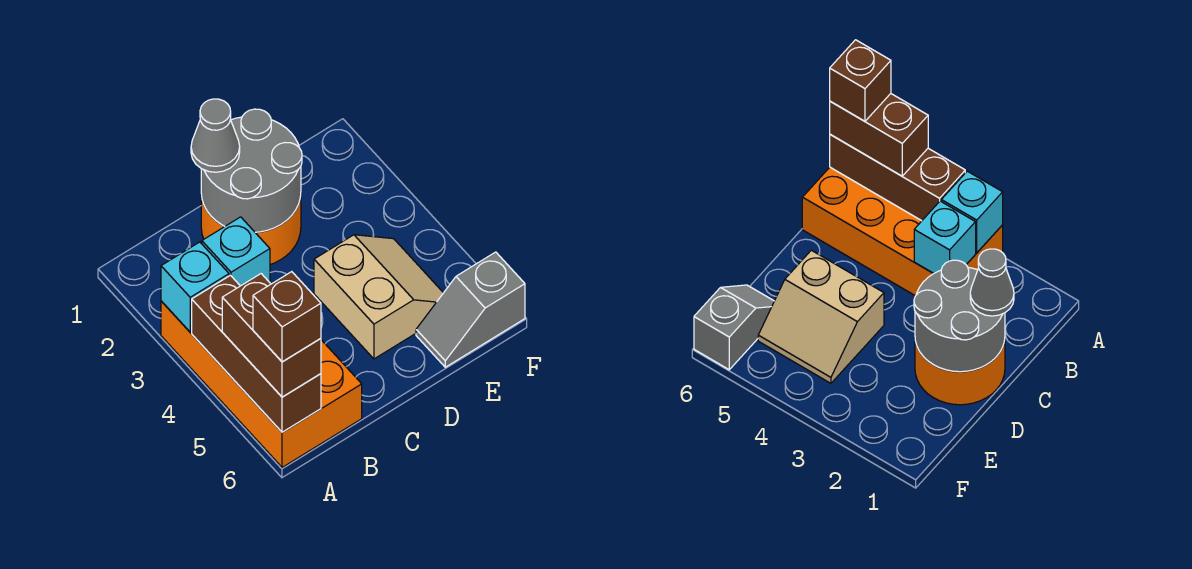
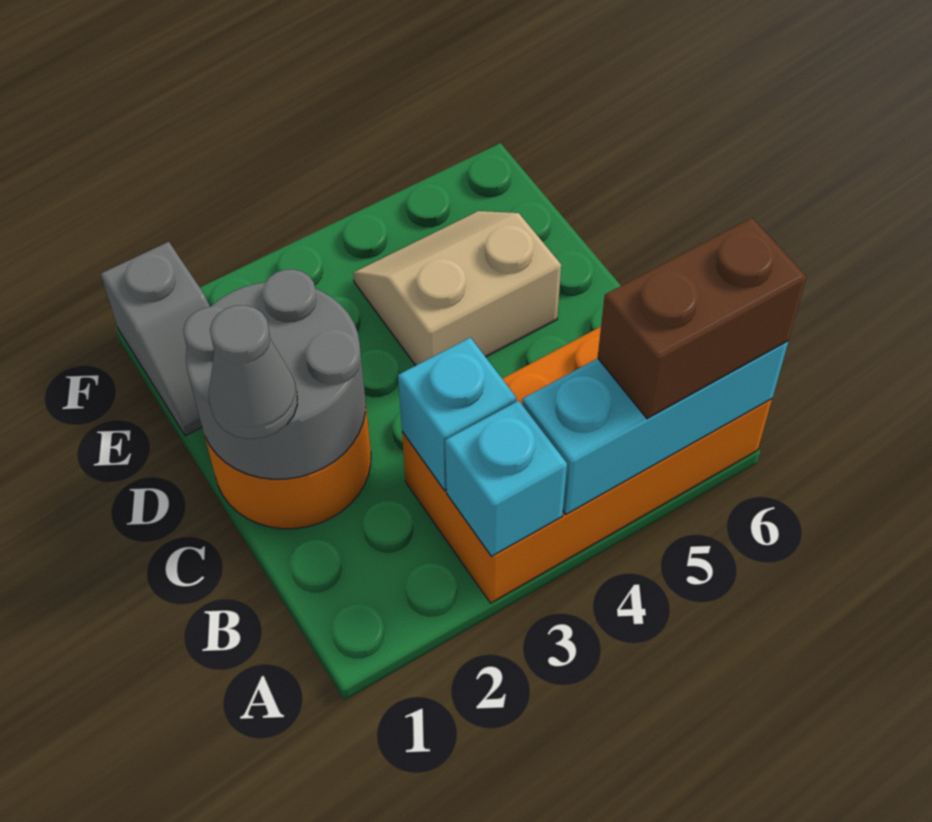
brown 1x3 brick [192,275,321,432] -> cyan 1x3 brick [522,341,788,514]
brown 1x1 brick [253,272,321,362] -> none
grey 1x2 slope [416,252,525,367] -> grey 1x2 slope moved to [101,242,210,436]

